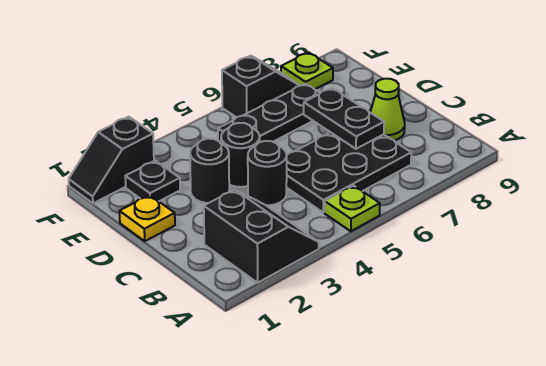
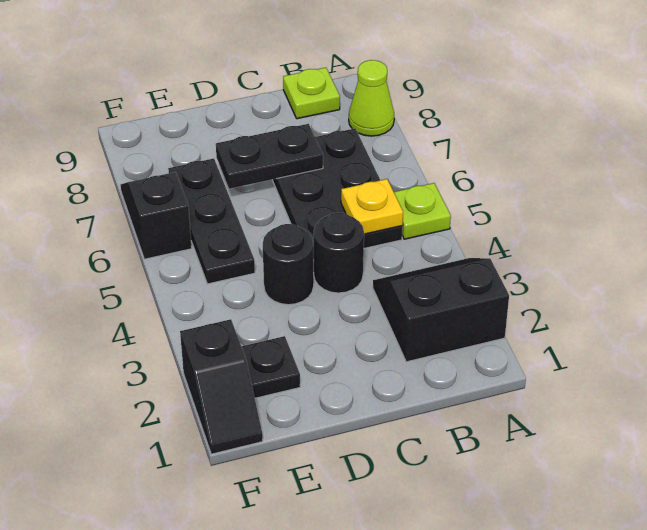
lime 1x1 cone [370,79,405,140] -> lime 1x1 cone moved to [349,60,394,136]
yellow 1x1 plate [119,195,175,241] -> yellow 1x1 plate moved to [341,179,403,234]
black 1x1 round brick [190,139,229,203] -> none
lime 1x1 plate [281,52,333,89] -> lime 1x1 plate moved to [283,67,340,119]

